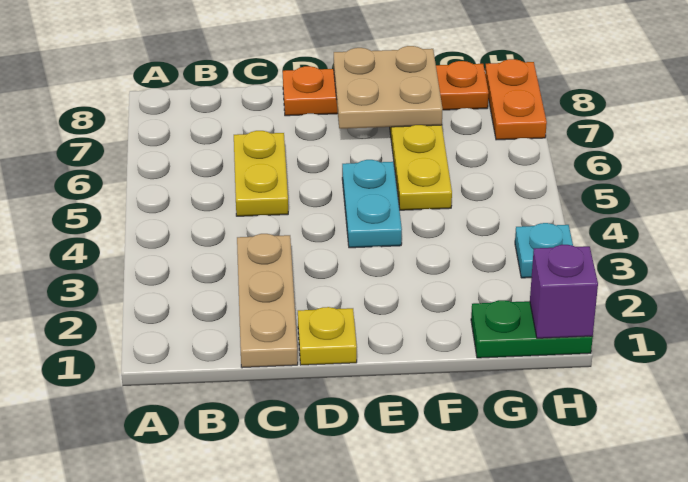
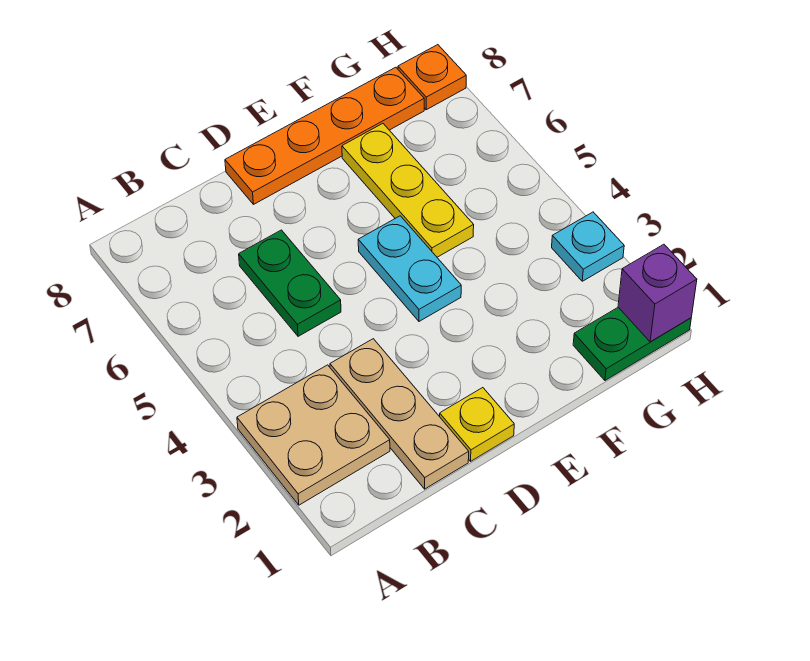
yellow 1x2 plate [234,131,288,216] -> green 1x2 plate [239,230,341,336]
tan 2x2 plate [334,46,443,129] -> tan 2x2 plate moved to [237,365,390,505]
orange 1x2 plate [485,59,547,140] -> orange 1x1 plate [398,45,466,110]

